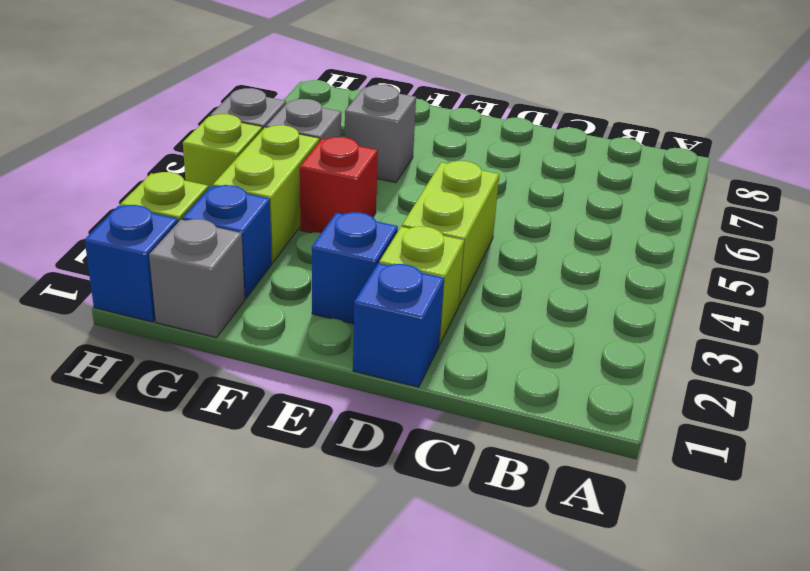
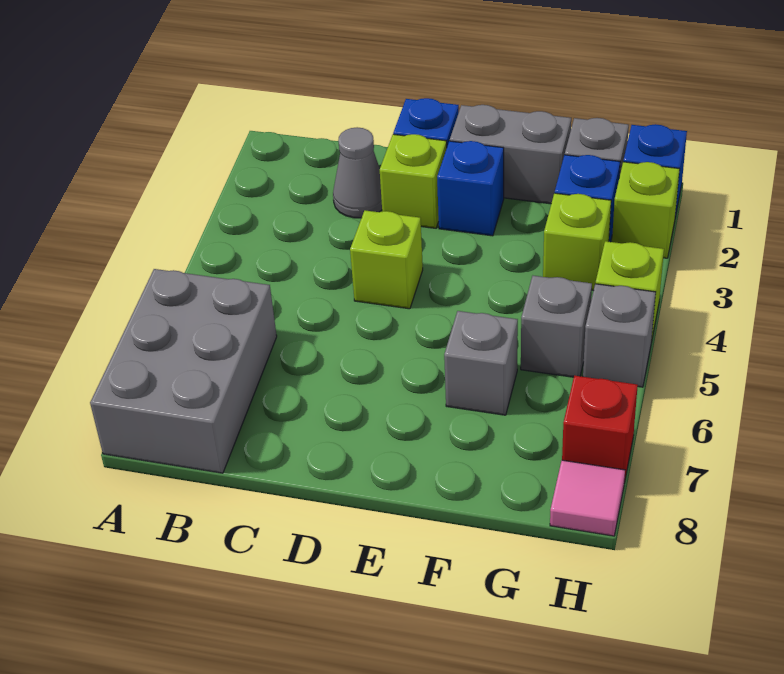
none -> grey 2x3 brick [90,269,277,473]
none -> grey 1x1 cone [333,127,382,218]
lime 1x2 brick [402,161,499,305] -> lime 1x1 brick [350,210,423,309]
none -> grey 1x2 brick [450,105,571,204]
red 1x1 brick [300,137,378,233] -> red 1x1 brick moved to [562,376,638,482]
lime 1x2 brick [213,125,319,263] -> lime 1x1 brick [543,193,611,291]
none -> pink 1x1 tile [550,460,625,536]

